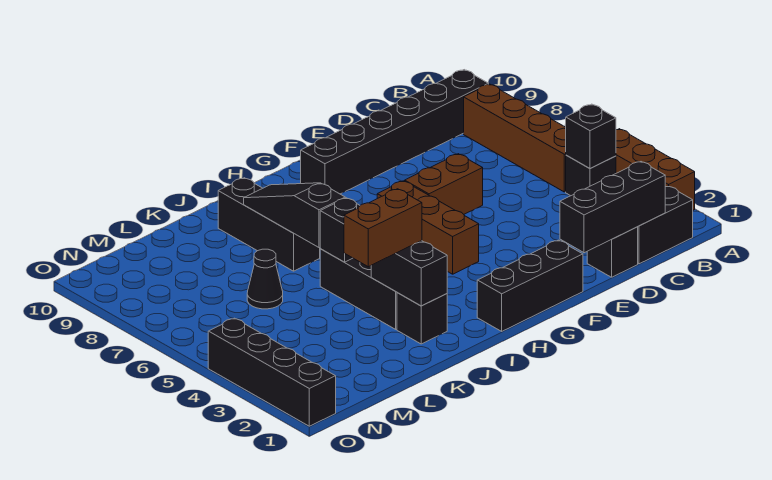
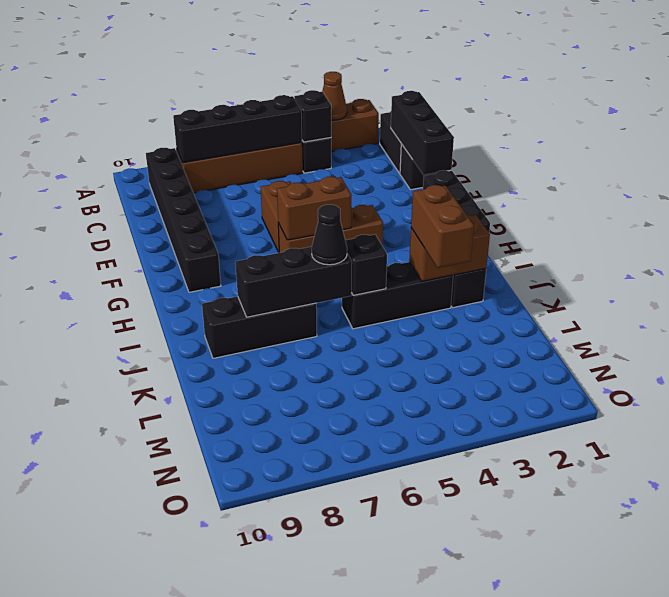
none -> brown 1x1 cone [322,72,347,120]
none -> brown 1x2 brick [277,177,352,240]
black 1x2 brick [371,241,447,306] -> brown 1x2 brick [409,215,490,281]
black 1x3 slope [244,183,345,248] -> black 1x3 brick [235,247,352,317]
black 1x1 cone [247,249,283,309] -> black 1x1 cone moved to [312,205,347,265]
black 1x4 brick [208,318,336,426] -> black 1x4 brick moved to [173,95,302,163]

